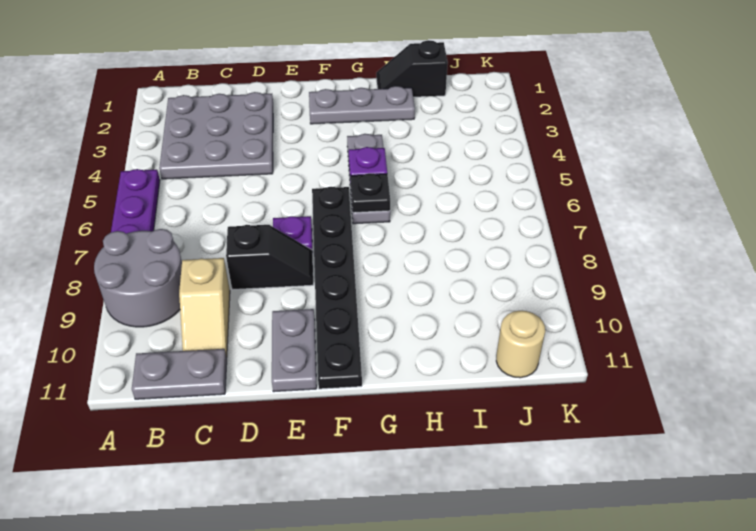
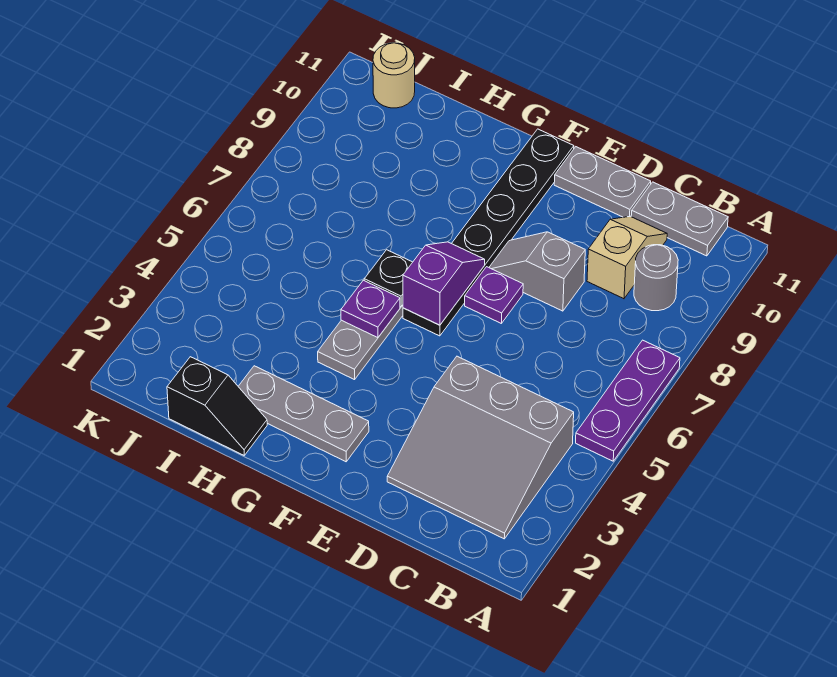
grey 2x2 round brick [94,229,182,327] -> grey 1x1 round brick [634,245,678,311]
grey 3x3 plate [159,92,273,179] -> grey 3x3 slope [387,356,574,539]
black 1x2 slope [226,225,313,290] -> grey 1x2 slope [489,232,585,311]
grey 1x2 plate [272,309,317,392] -> grey 1x2 plate turned to [554,147,651,217]
none -> purple 1x2 slope [403,242,485,325]

